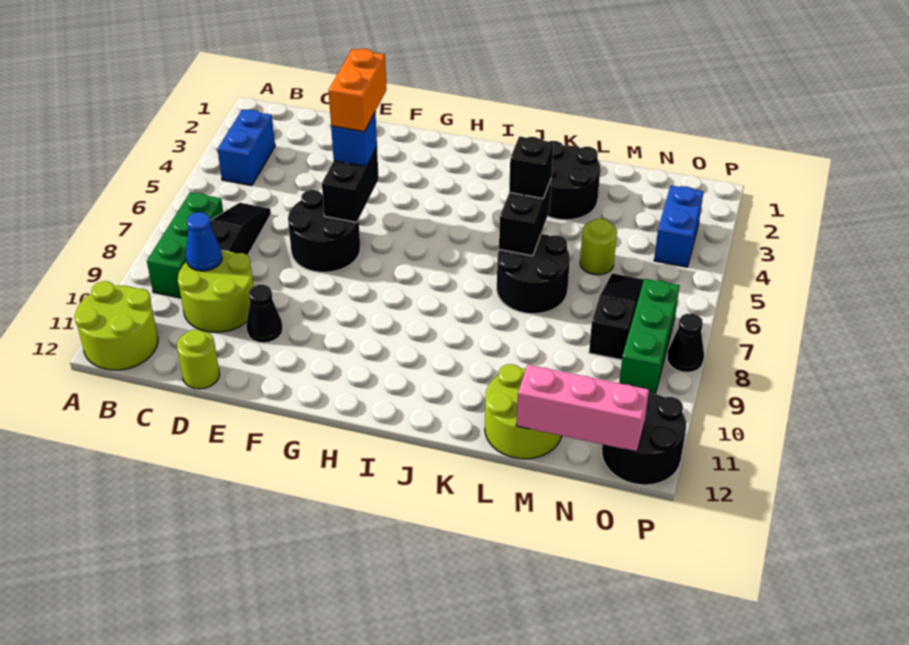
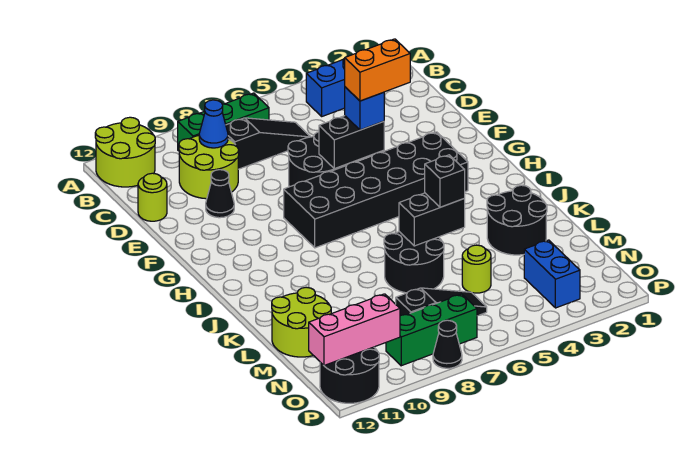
none -> black 2x6 brick [284,132,468,248]
pink 1x3 brick [516,365,649,452] -> pink 1x3 brick turned to [309,294,400,365]
blue 1x2 brick [654,185,704,267] -> blue 1x2 brick turned to [524,240,580,308]

